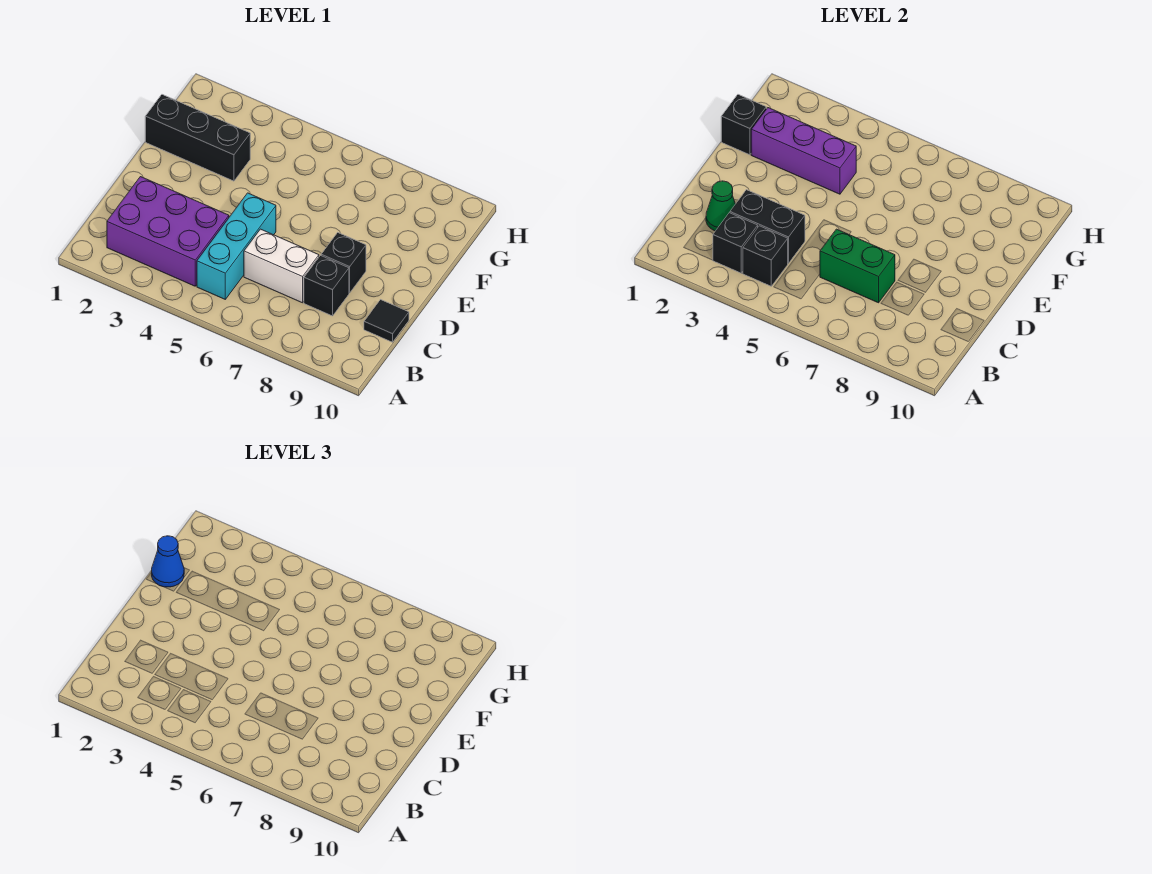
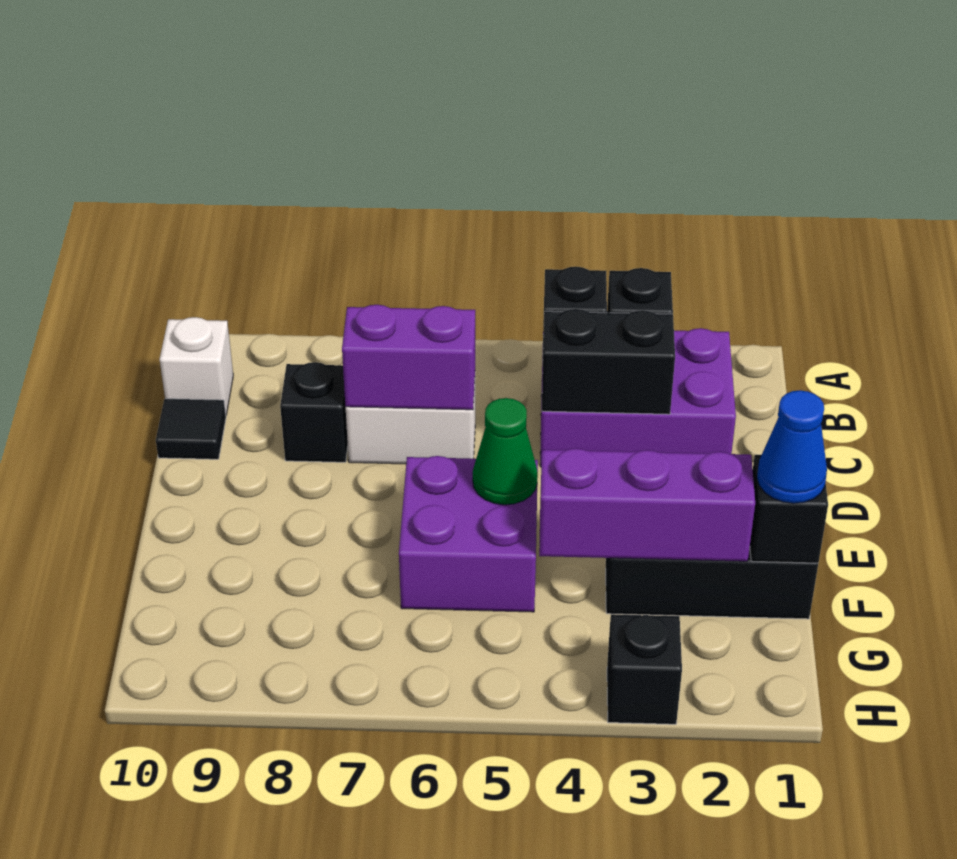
cyan 1x3 brick [197,193,276,299] -> none
none -> white 1x1 brick [160,317,233,415]
green 1x1 cone [706,181,735,231] -> green 1x1 cone moved to [473,398,538,505]
green 1x2 brick [820,229,895,303] -> purple 1x2 brick [342,305,475,410]
black 1x1 brick [321,233,366,293] -> black 1x1 brick moved to [607,614,682,724]
none -> purple 2x2 brick [399,456,538,612]

